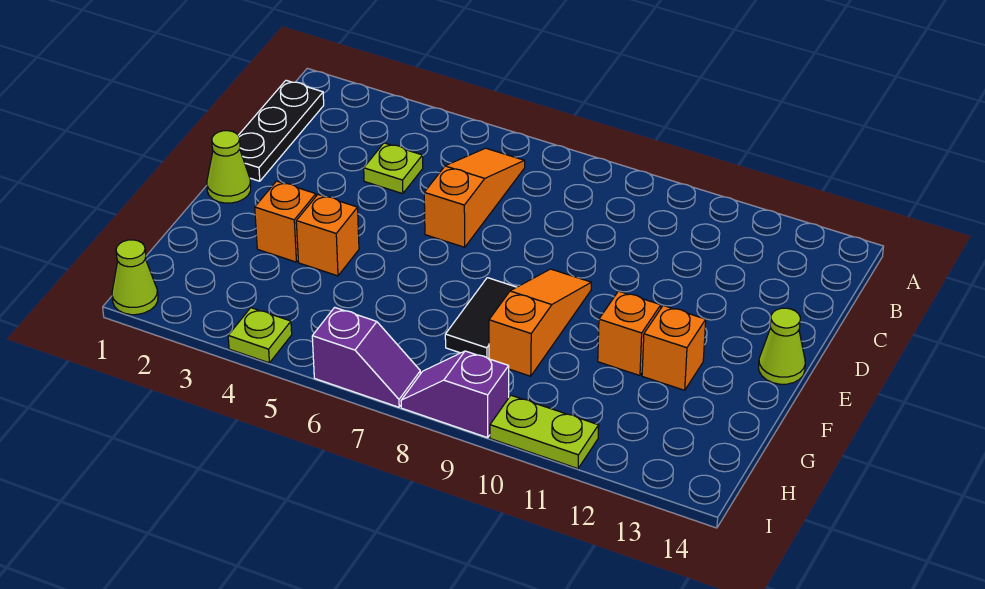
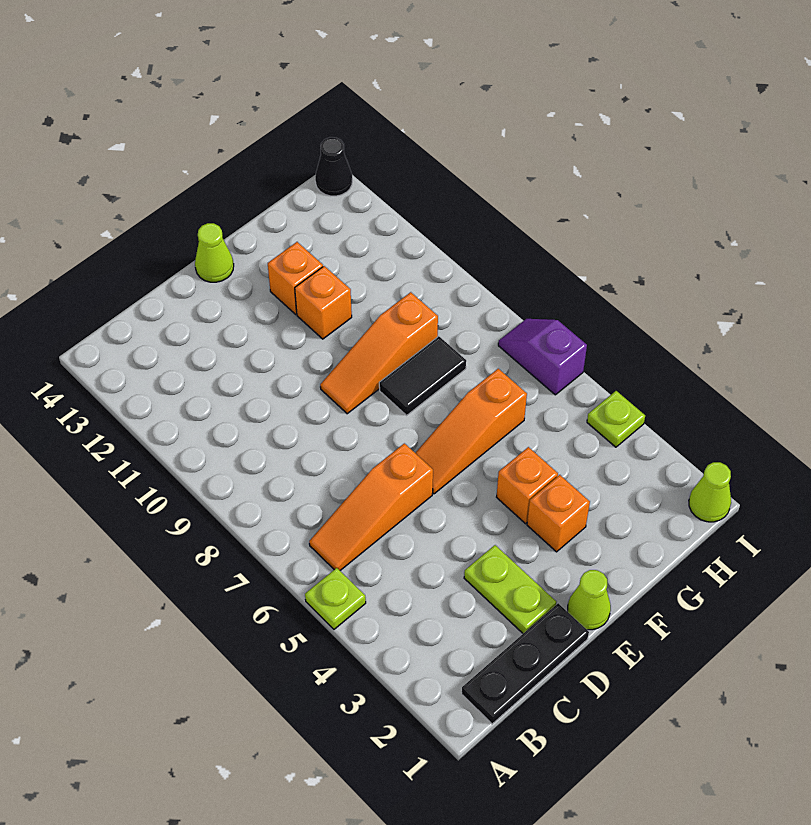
lime 1x1 plate [364,143,423,194] -> lime 1x1 plate moved to [305,568,366,629]
none -> orange 1x3 slope [416,369,527,494]
purple 1x2 slope [401,351,509,438] -> none
lime 1x2 plate [490,395,599,469] -> lime 1x2 plate moved to [464,545,556,633]
none -> black 1x1 cone [315,137,352,196]

